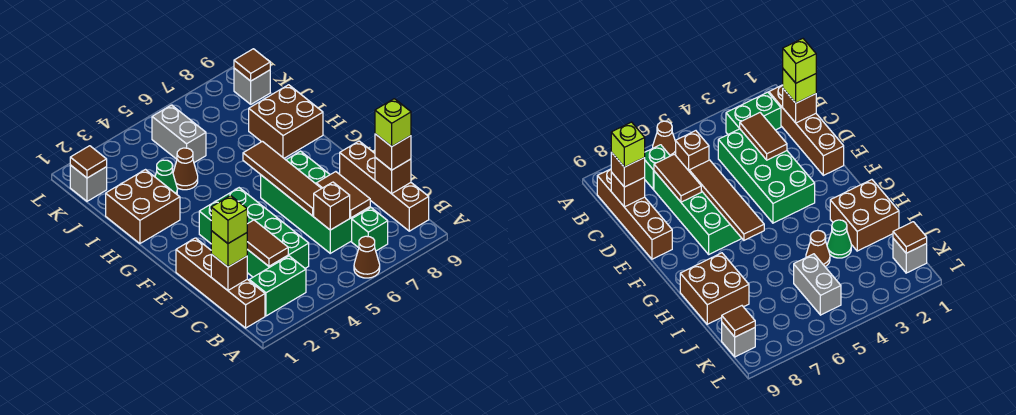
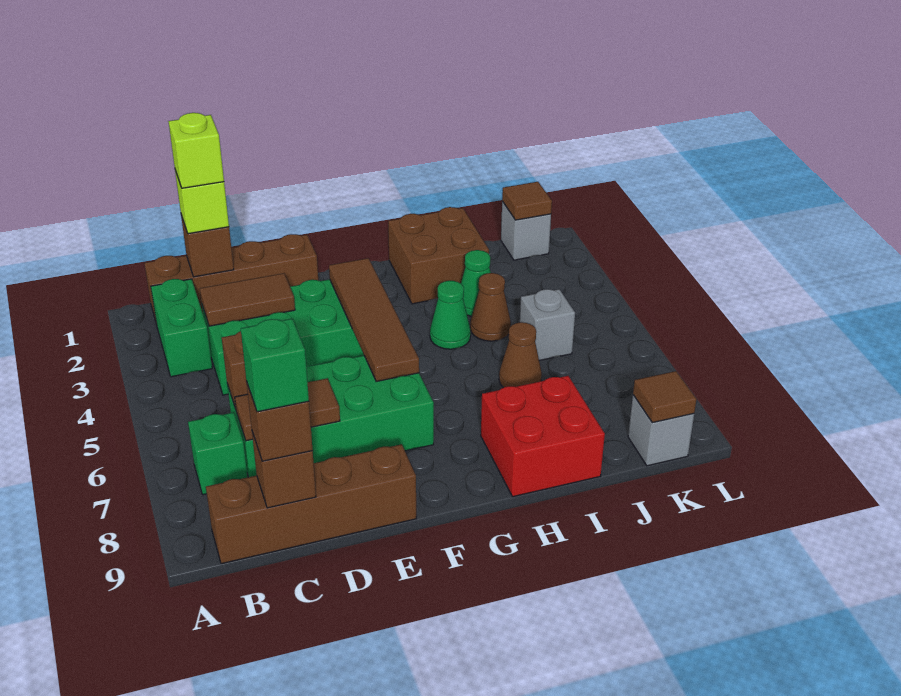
brown 1x1 cone [354,236,380,278] -> brown 1x1 cone moved to [499,322,542,388]
lime 1x1 brick [375,99,411,147] -> green 1x1 brick [241,319,309,412]
brown 1x4 tile [243,142,322,216] -> brown 1x4 tile turned to [329,258,419,381]
none -> green 1x1 cone [430,281,471,349]
brown 2x2 brick [249,85,323,158] -> red 2x2 brick [481,376,605,497]
grey 1x2 brick [152,105,206,163] -> grey 1x1 brick [520,289,575,361]

